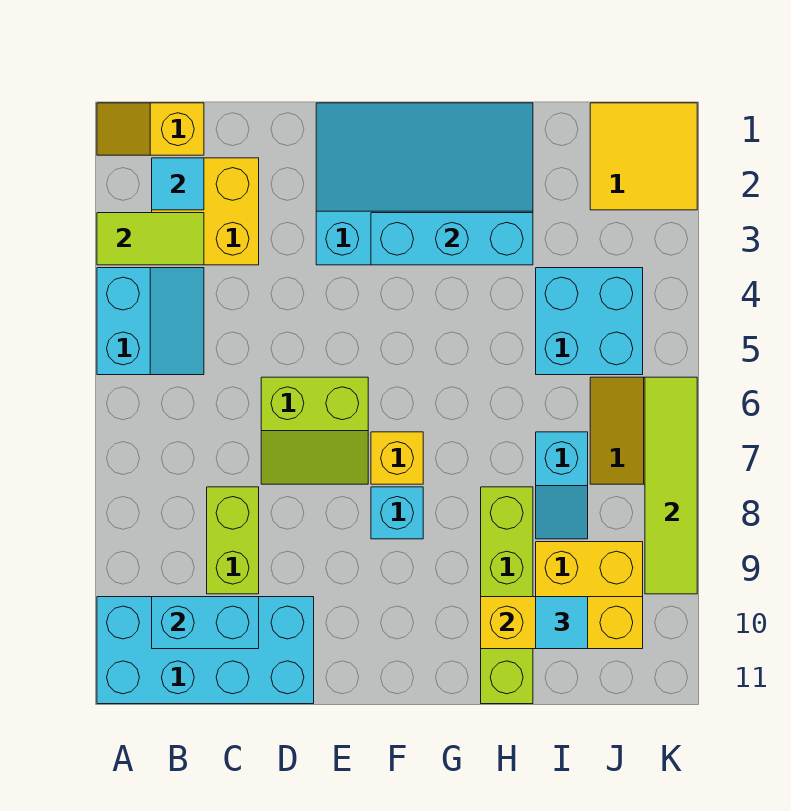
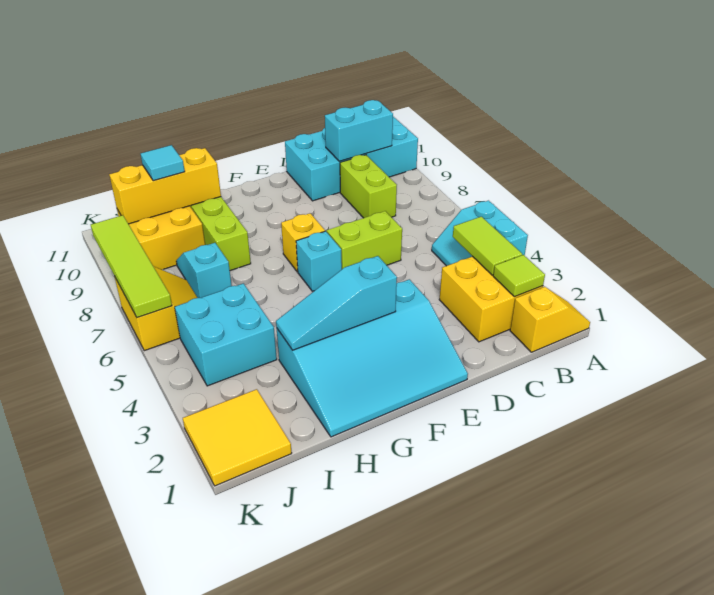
lime 1x2 tile [97,213,204,265] -> lime 1x2 tile turned to [453,217,522,275]
cyan 1x1 tile [152,158,204,210] -> lime 1x1 tile [493,255,545,297]
cyan 1x3 brick [371,213,533,265] -> cyan 1x3 slope [276,256,397,350]
cyan 1x1 brick [371,487,423,539] -> cyan 1x1 brick moved to [296,231,342,291]

